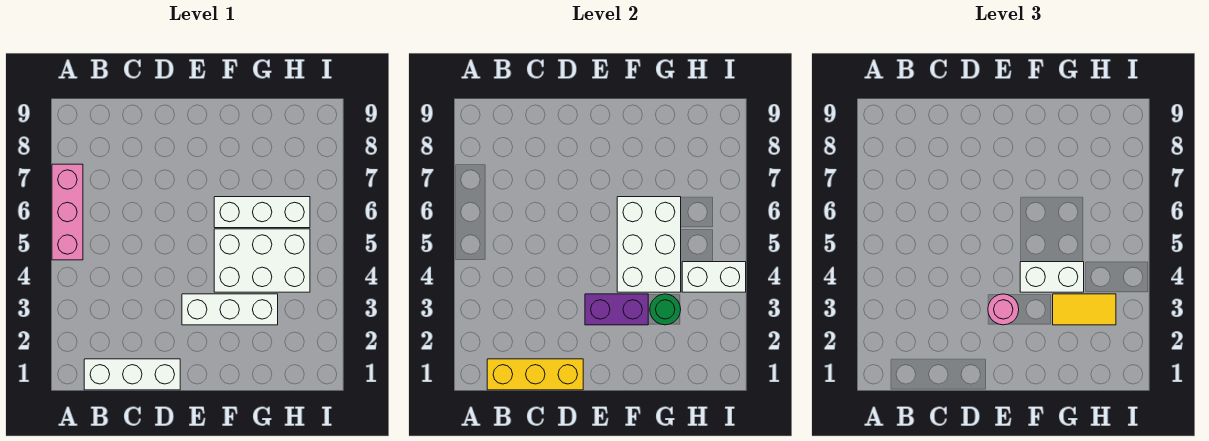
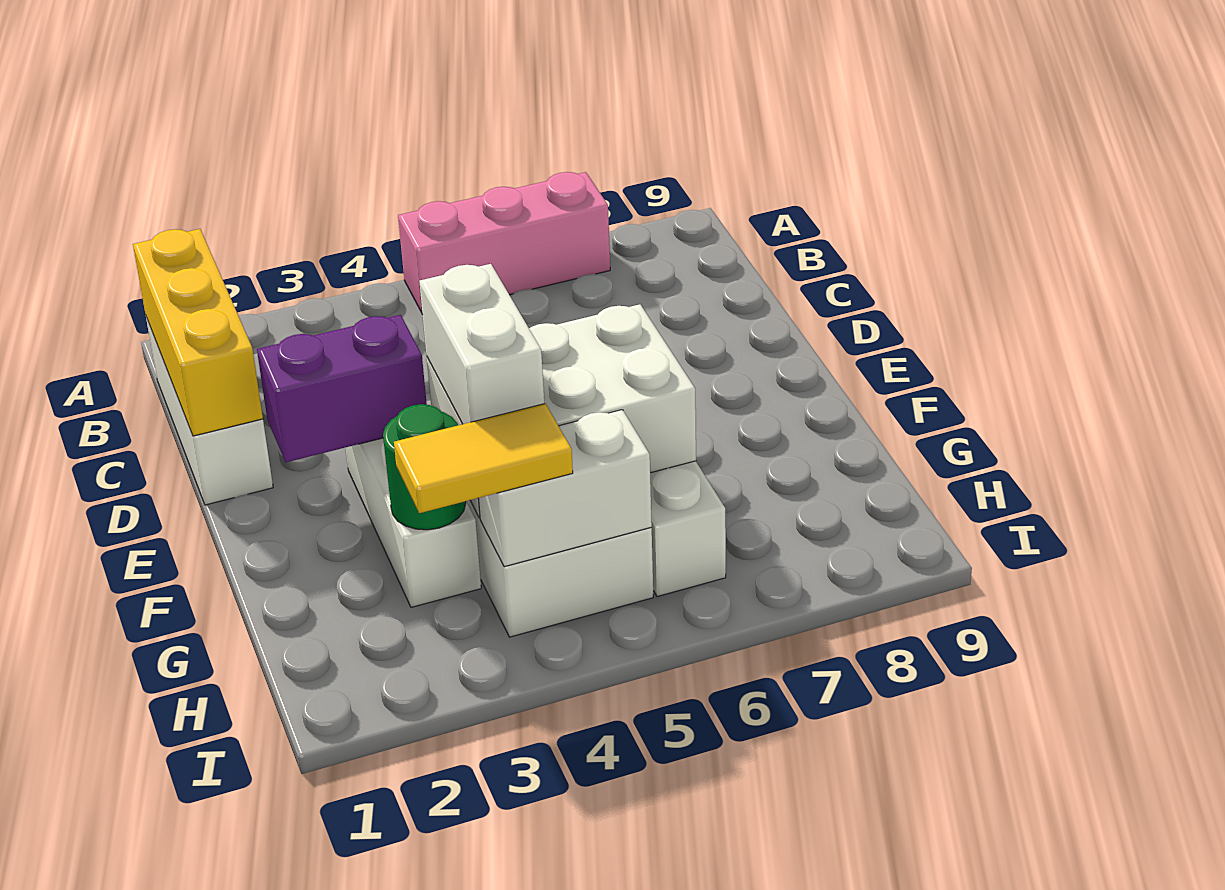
purple 1x2 brick [585,294,648,325] -> purple 1x2 brick turned to [257,315,427,462]
pink 1x1 round brick [988,294,1019,325] -> none
yellow 1x2 tile [1053,294,1116,325] -> yellow 1x2 tile turned to [394,404,573,513]
white 1x2 brick [682,262,746,292] -> white 1x2 brick turned to [478,410,652,567]

